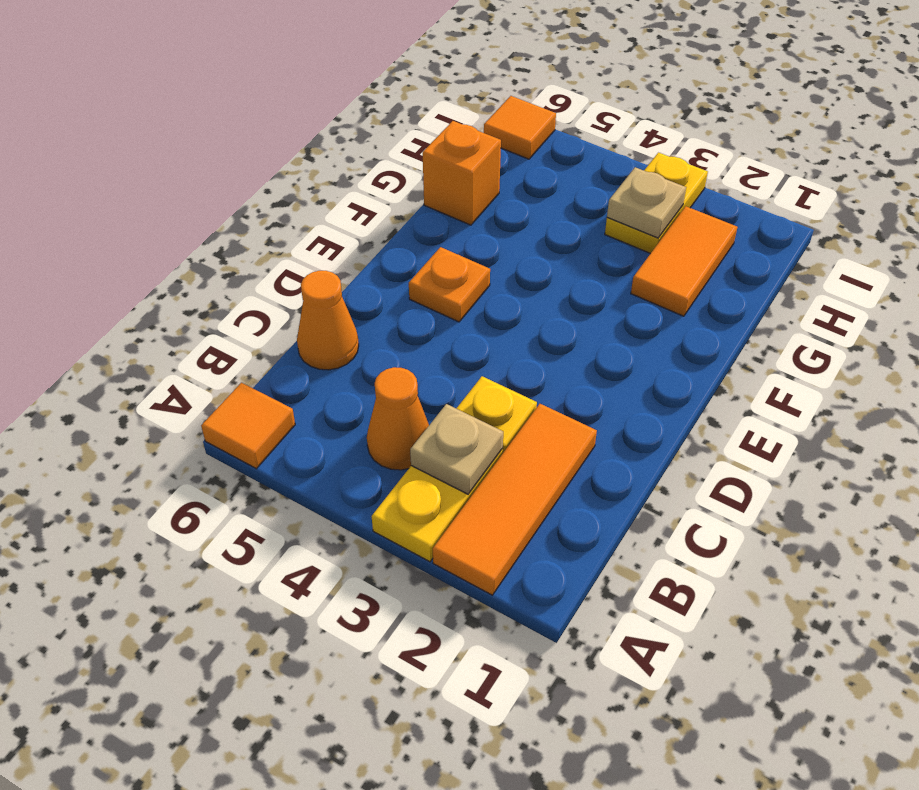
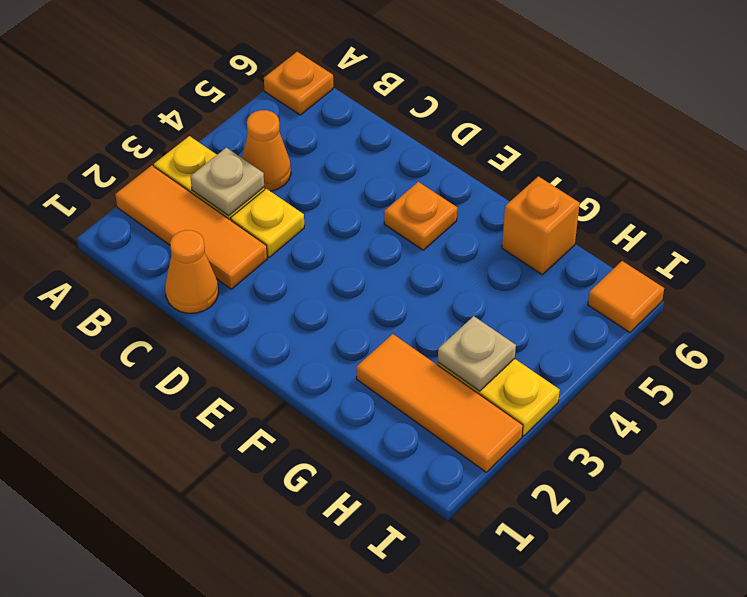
orange 1x1 tile [201,383,295,469] -> orange 1x1 plate [264,52,333,115]
orange 1x1 cone [297,271,359,370] -> orange 1x1 cone moved to [165,230,218,313]
orange 1x2 tile [631,206,737,316] -> orange 1x3 tile [357,334,523,472]

